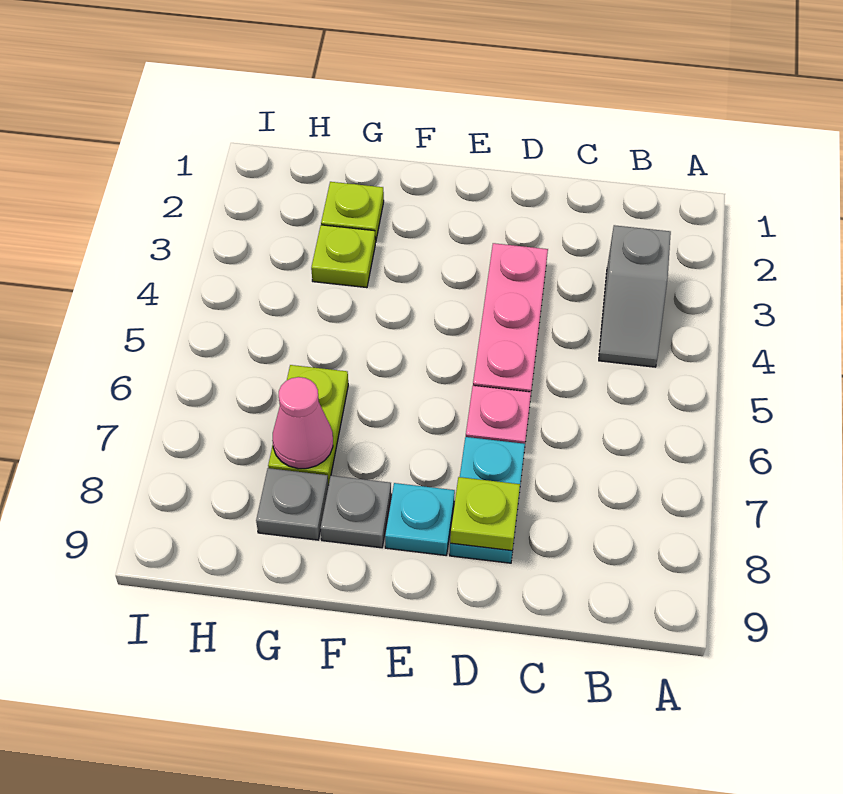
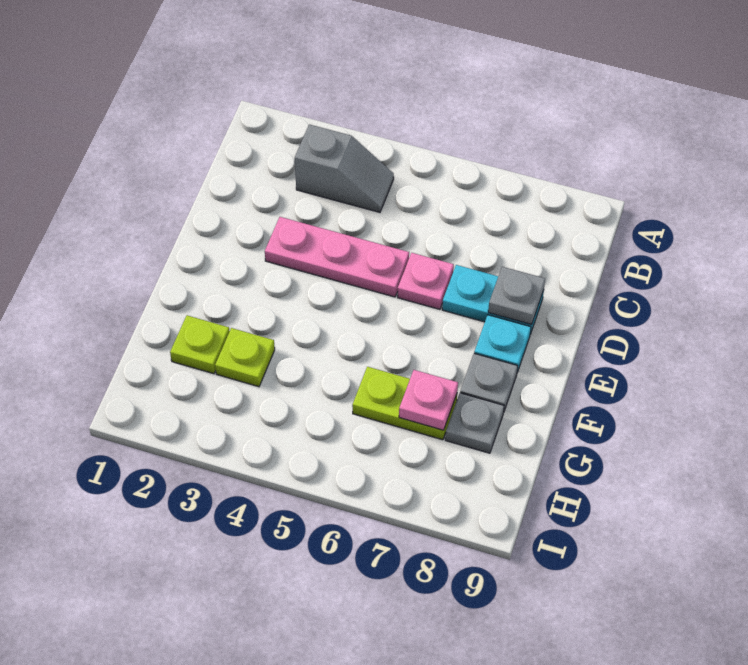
lime 1x1 plate [450,477,520,551] -> grey 1x1 plate [488,267,545,325]
pink 1x1 cone [272,377,333,469] -> pink 1x1 plate [399,370,458,430]

